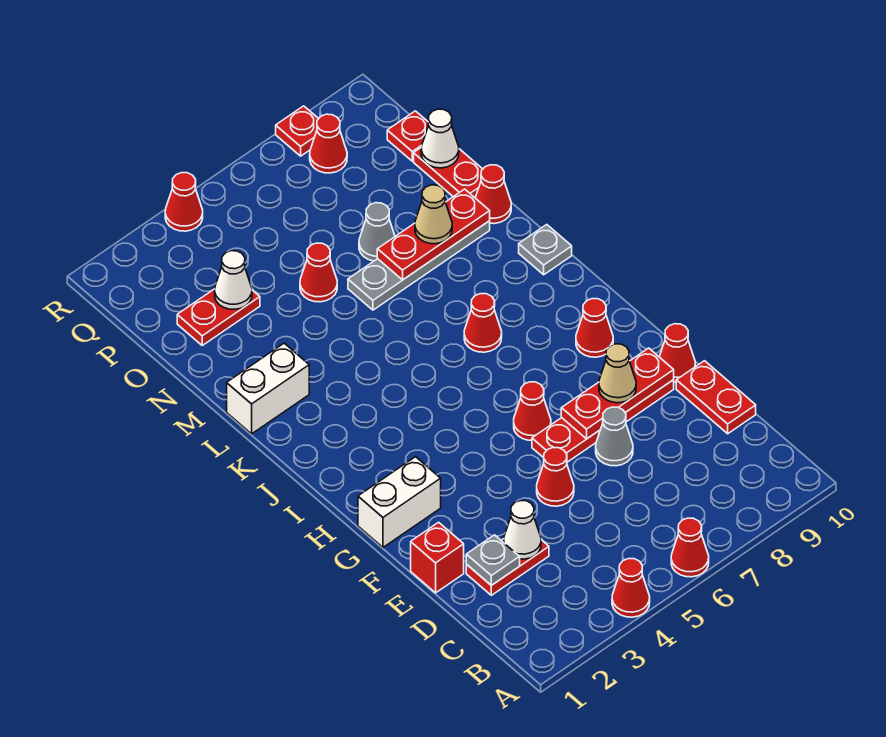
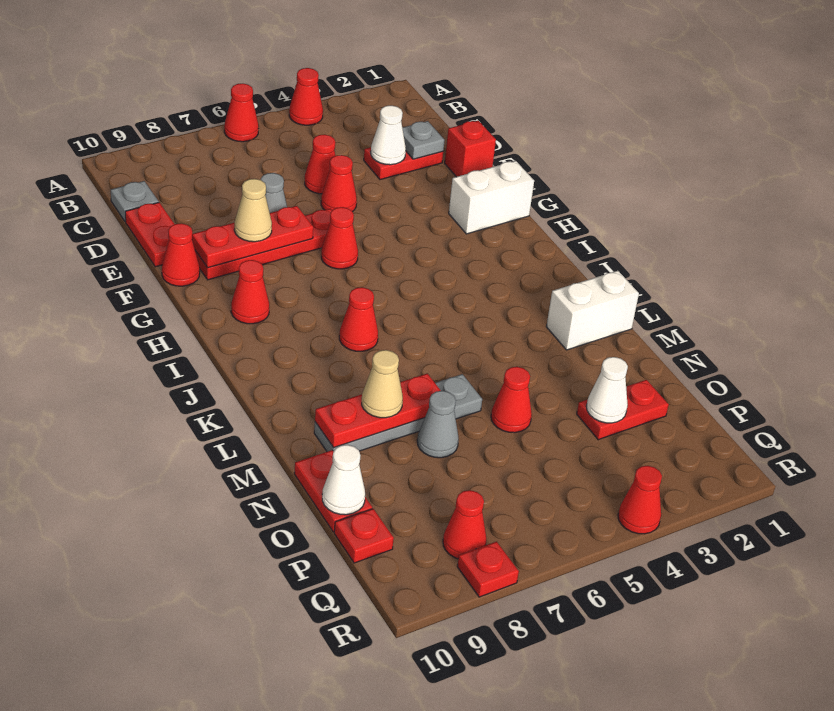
grey 1x1 plate [519,225,572,275] -> grey 1x1 plate moved to [111,181,159,222]
red 1x1 cone [475,165,511,224] -> red 1x1 cone moved to [305,134,336,194]

